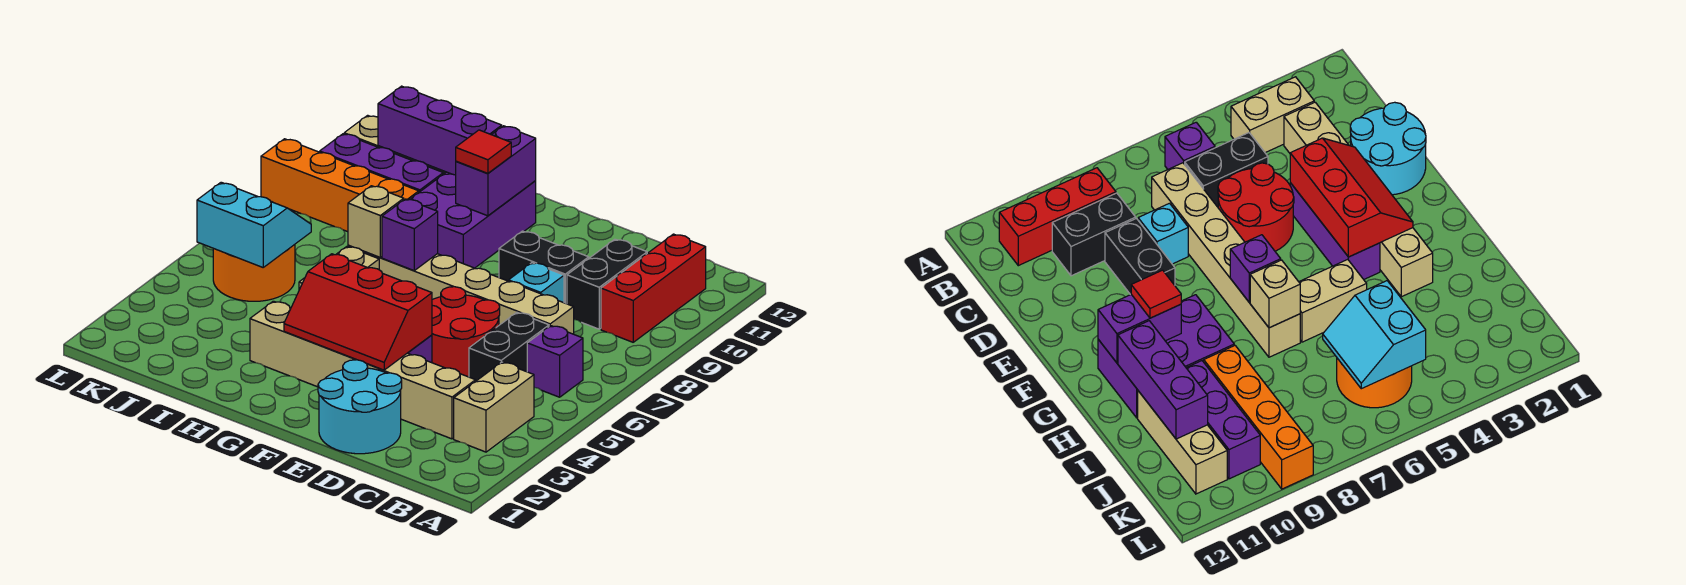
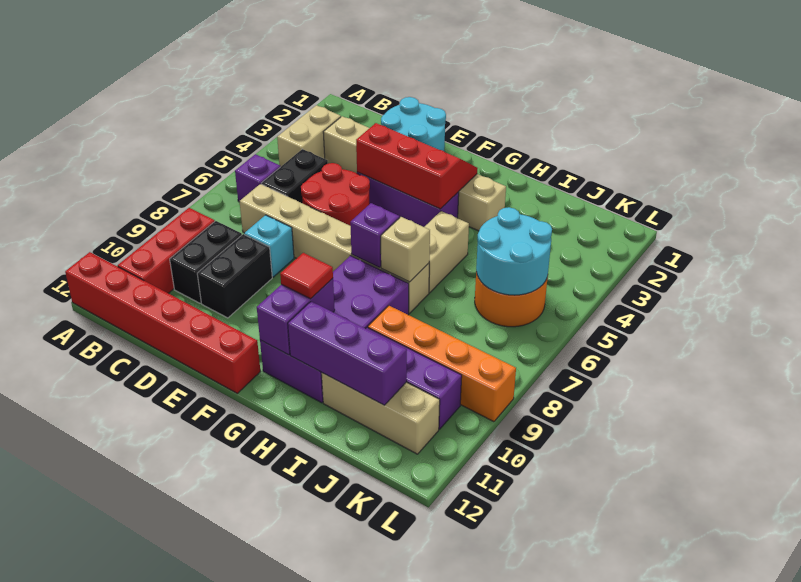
none -> red 1x6 brick [65,252,260,393]
black 1x2 brick [499,231,589,304] -> black 1x2 brick turned to [197,234,272,318]
purple 2x3 brick [410,172,536,268] -> purple 2x4 brick [260,256,409,403]
cyan 2x2 slope [197,182,311,267] -> cyan 2x2 round brick [476,207,552,295]

